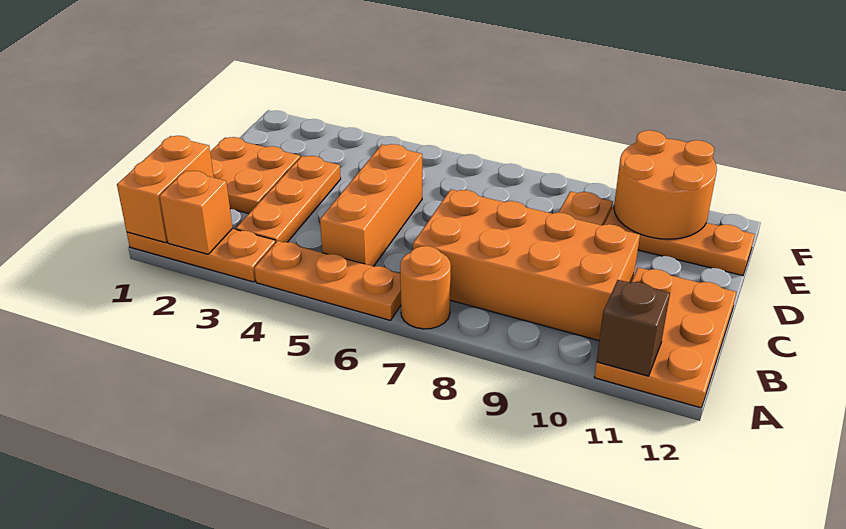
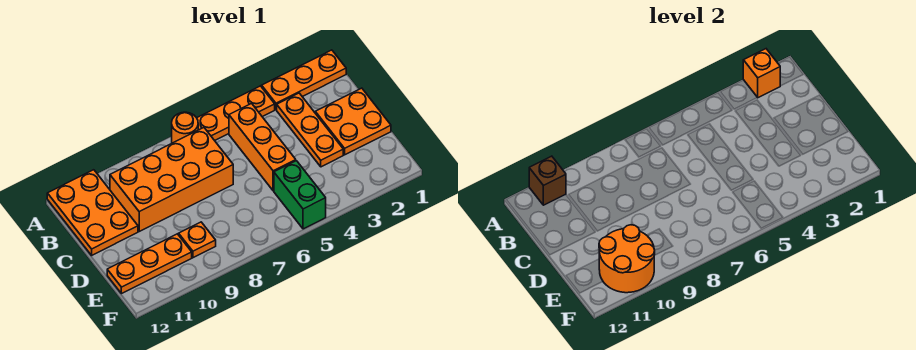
orange 1x2 brick [117,136,214,243] -> none
none -> green 1x2 brick [274,161,326,229]

